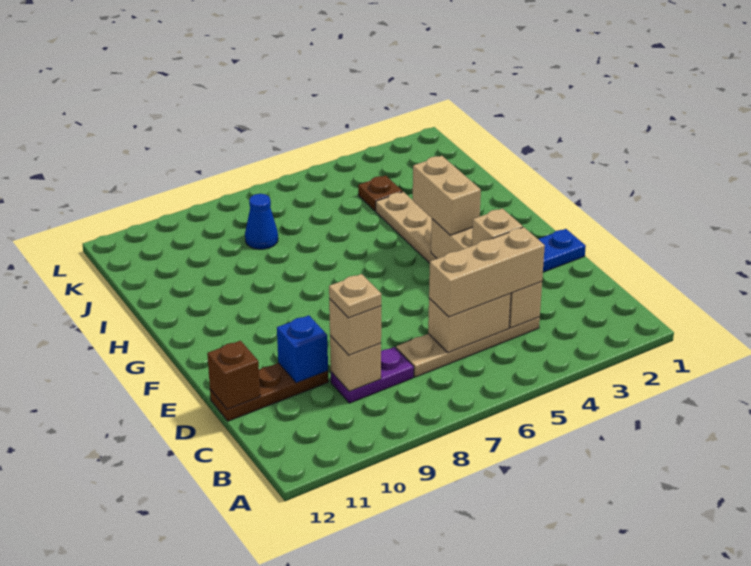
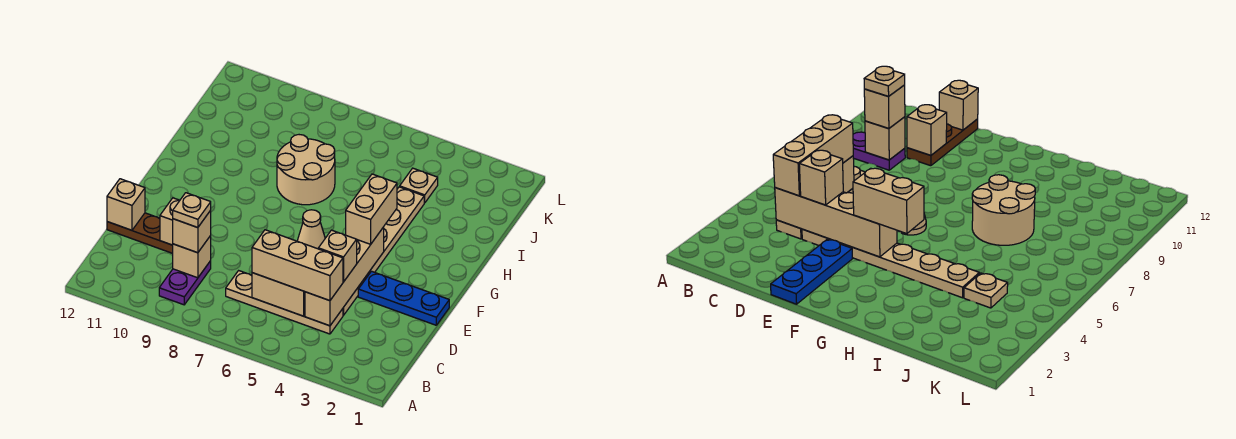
purple 1x2 plate [331,347,414,403] -> purple 1x2 plate turned to [159,261,211,305]
blue 1x1 brick [277,315,328,383] -> tan 1x1 brick [160,198,180,245]
brown 1x1 brick [207,341,260,409] -> tan 1x1 brick [107,179,145,230]
none -> tan 1x1 cone [298,210,325,249]
none -> tan 2x2 round brick [277,135,335,205]
brown 1x1 plate [358,175,403,211] -> tan 1x1 plate [400,168,438,203]
blue 1x1 cone [245,194,278,249] -> none

